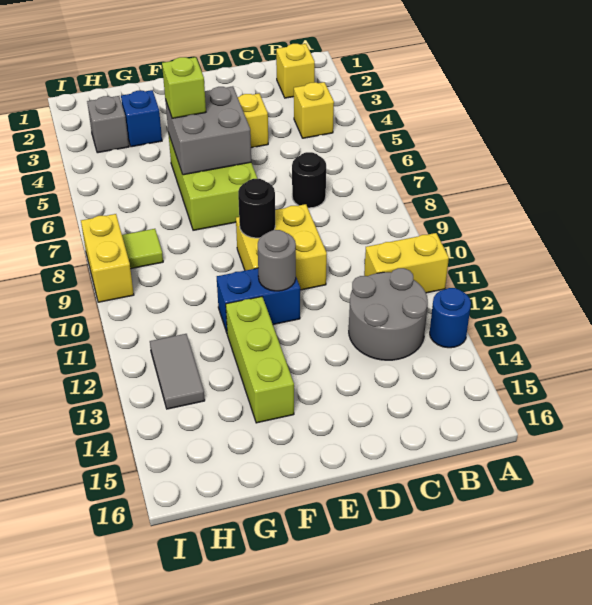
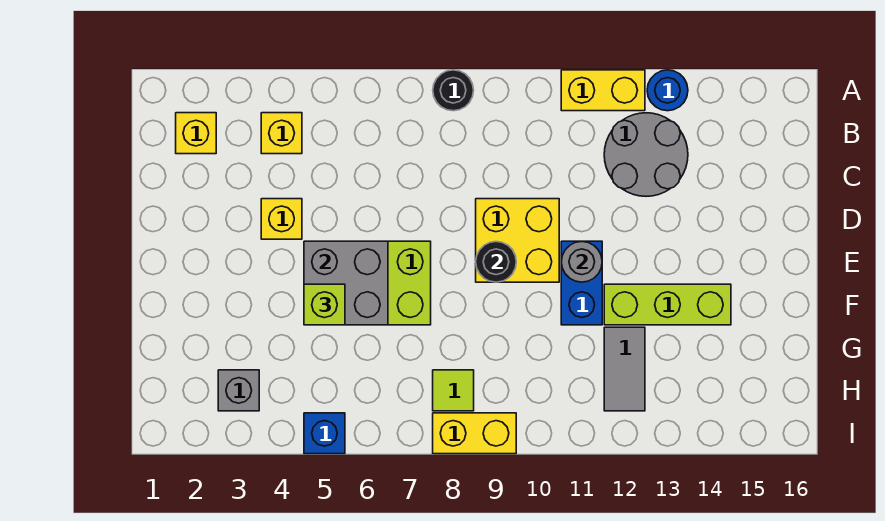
yellow 1x2 brick [364,233,449,293] -> yellow 1x2 brick turned to [561,70,645,111]
black 1x1 round brick [292,152,326,208] -> black 1x1 round brick moved to [433,70,474,111]
blue 1x1 brick [121,90,162,147] -> blue 1x1 brick moved to [304,413,345,454]
grey 1x2 tile [150,334,205,409] -> grey 1x2 tile turned to [604,327,645,411]

